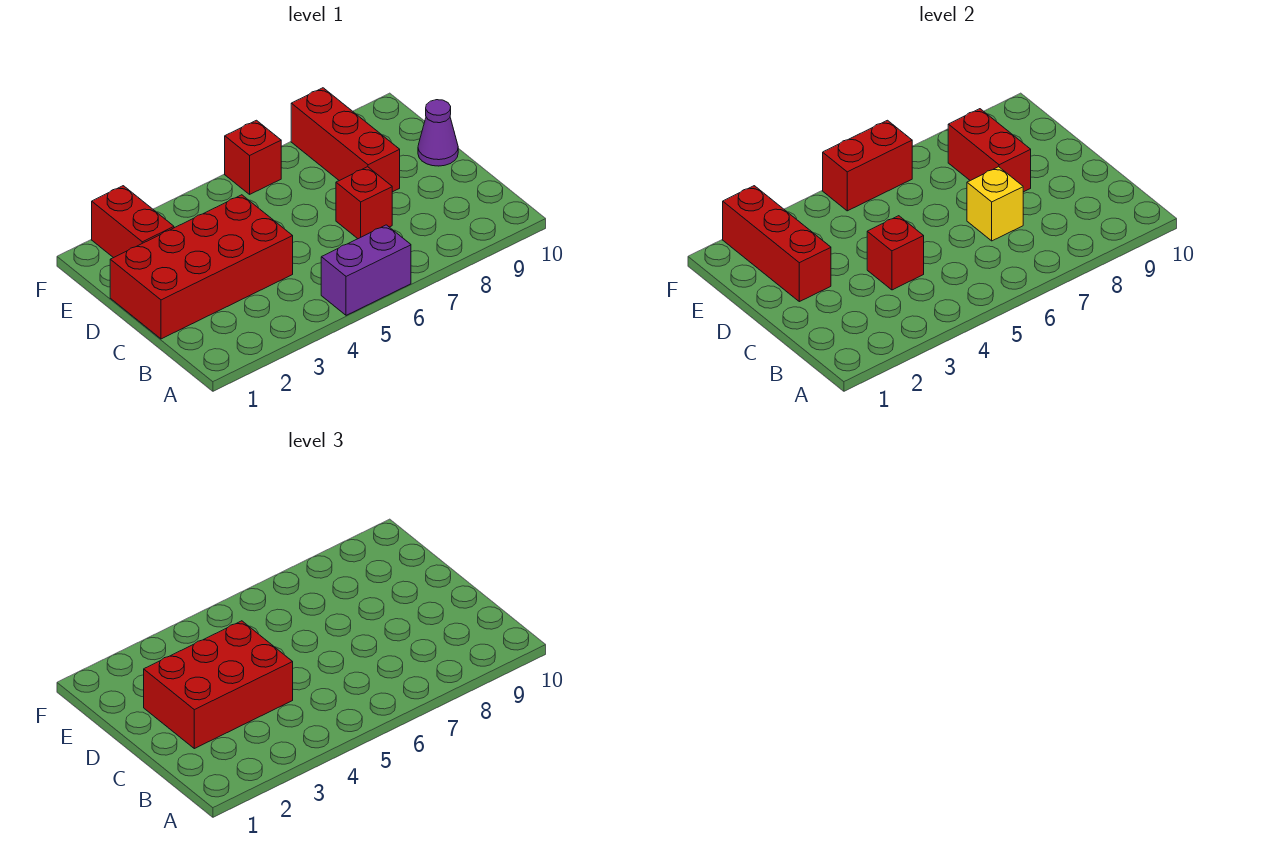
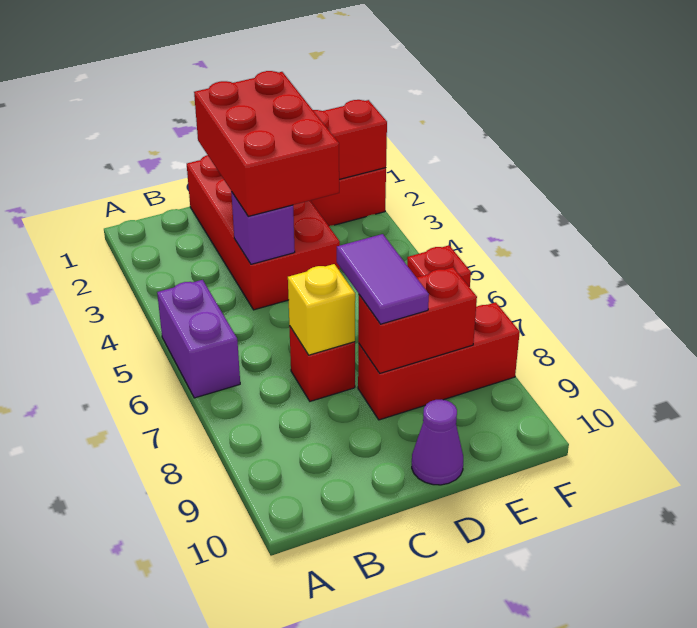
red 1x1 brick [867,216,924,290] -> purple 1x1 brick [231,192,295,264]
none -> purple 1x2 tile [337,234,429,324]
red 1x2 brick [823,120,912,211] -> none

